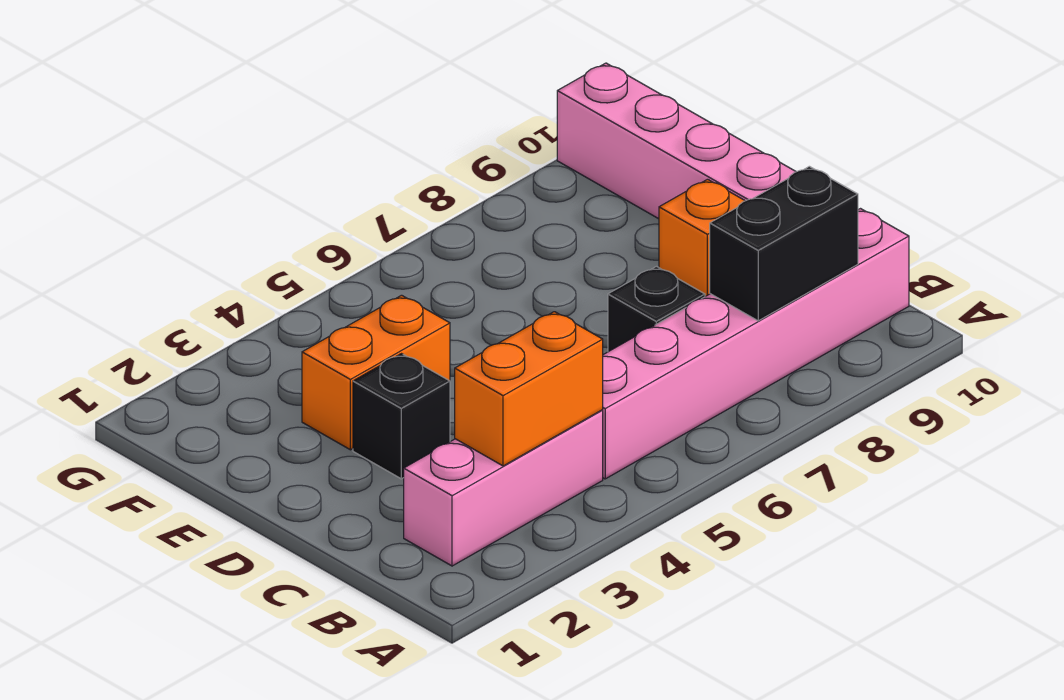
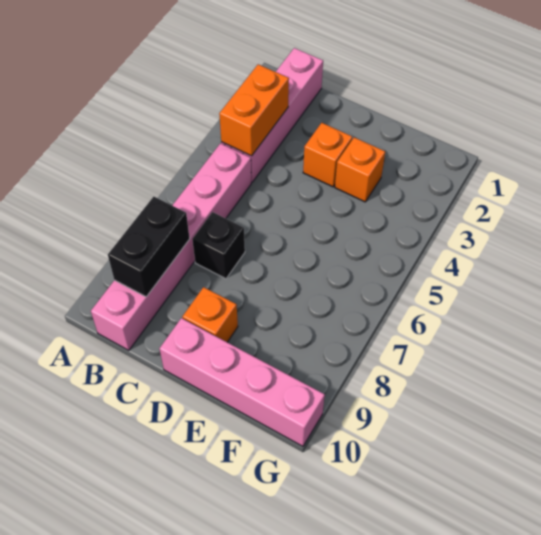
pink 1x3 brick [404,410,603,566] -> pink 1x4 brick [221,48,323,182]
black 1x1 brick [353,354,450,479] -> orange 1x1 brick [303,123,352,187]
orange 1x2 brick [302,295,450,450] -> orange 1x1 brick [335,137,385,202]

